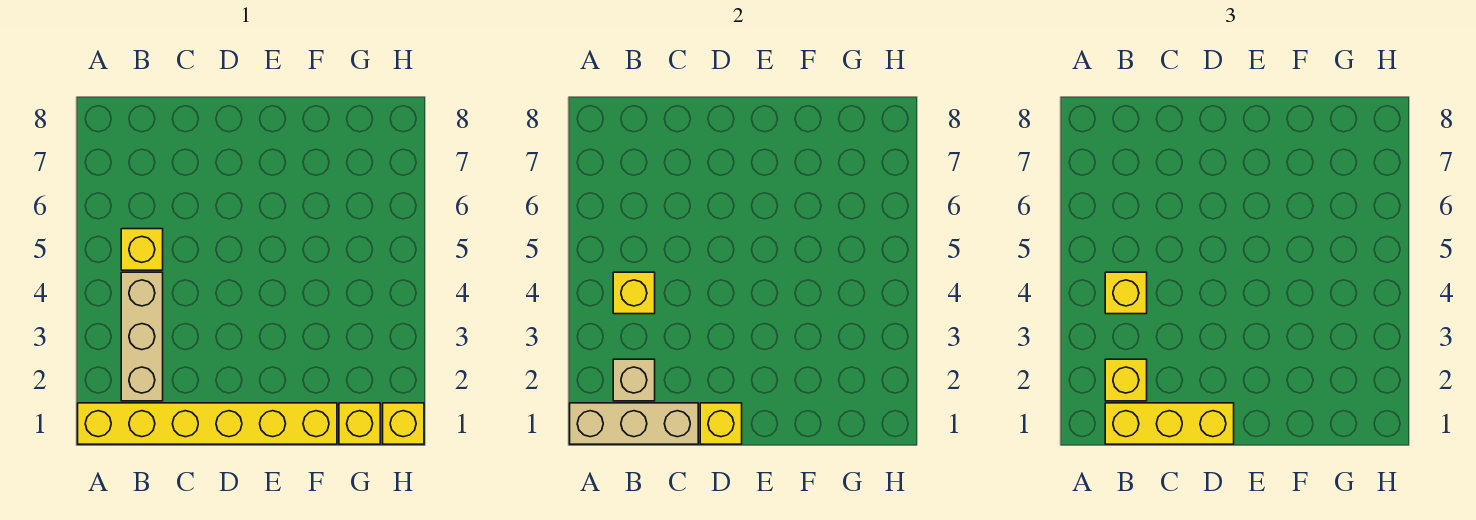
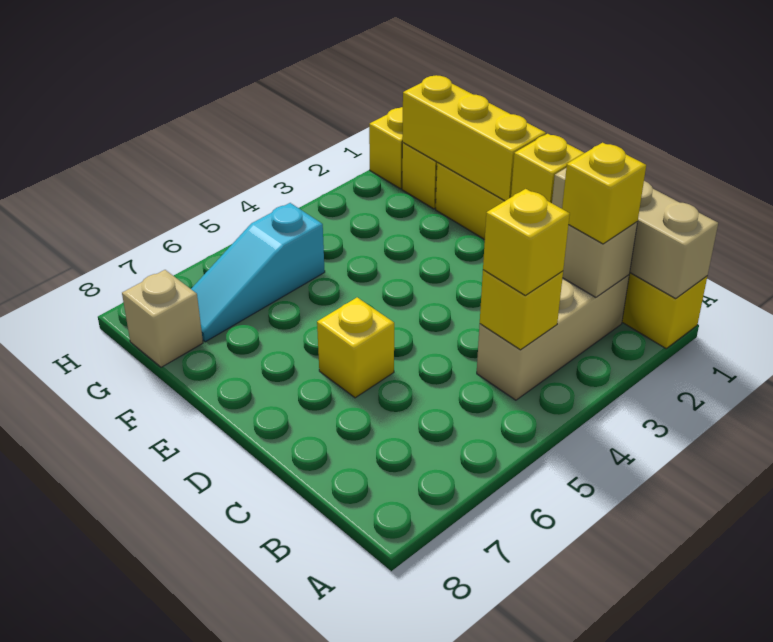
yellow 1x3 brick [1105,403,1234,444] -> yellow 1x3 brick moved to [402,75,546,201]
yellow 1x1 brick [121,229,163,270] -> yellow 1x1 brick moved to [317,297,394,398]
none -> cyan 1x3 slope [191,203,325,342]
none -> tan 1x1 brick [122,270,203,367]

